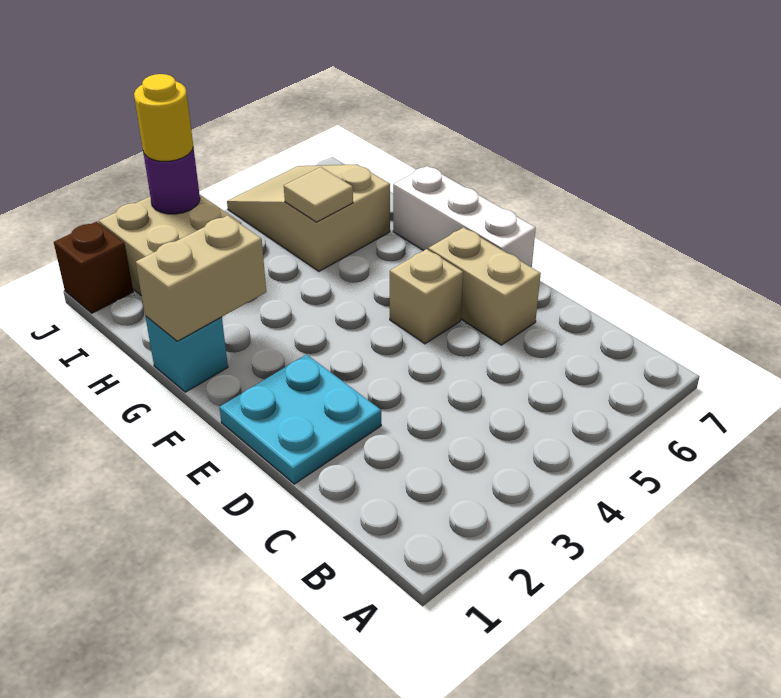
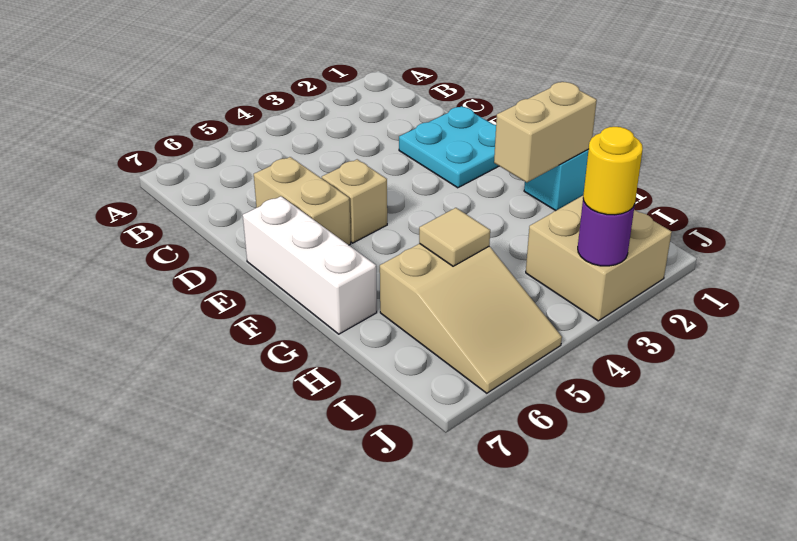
brown 1x1 brick [54,222,133,313] -> none

